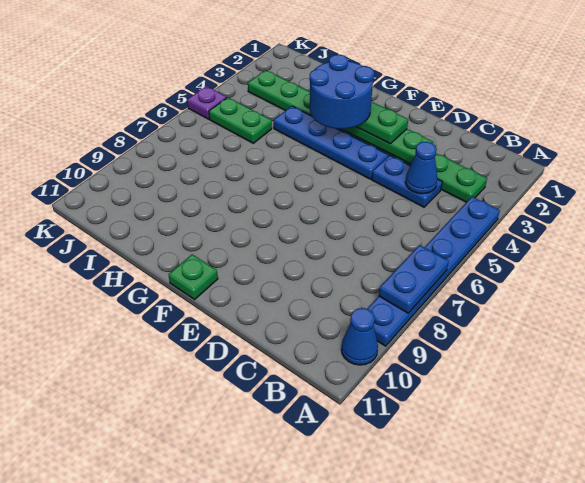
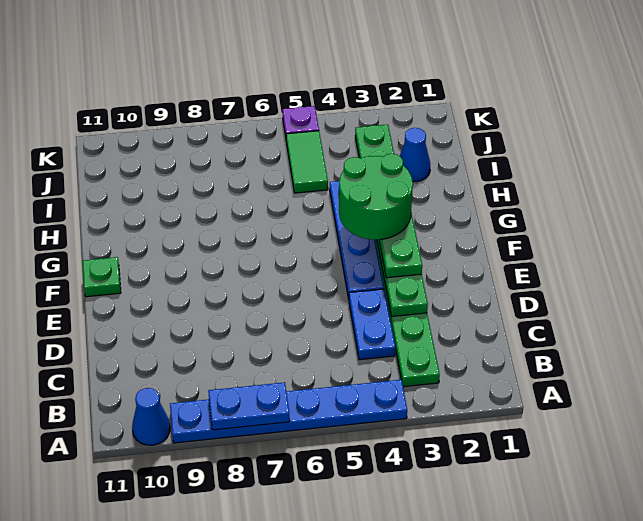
blue 1x1 cone [405,142,437,194] -> blue 1x1 cone moved to [400,128,430,182]
blue 2x2 round brick [309,55,374,129] -> green 2x2 round brick [339,154,413,240]
green 1x2 plate [209,97,272,143] -> green 1x2 tile [286,131,328,193]

